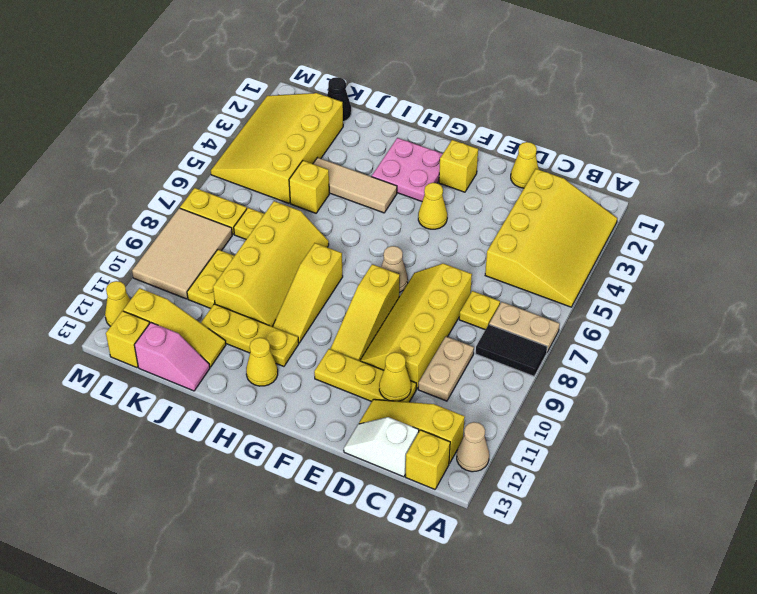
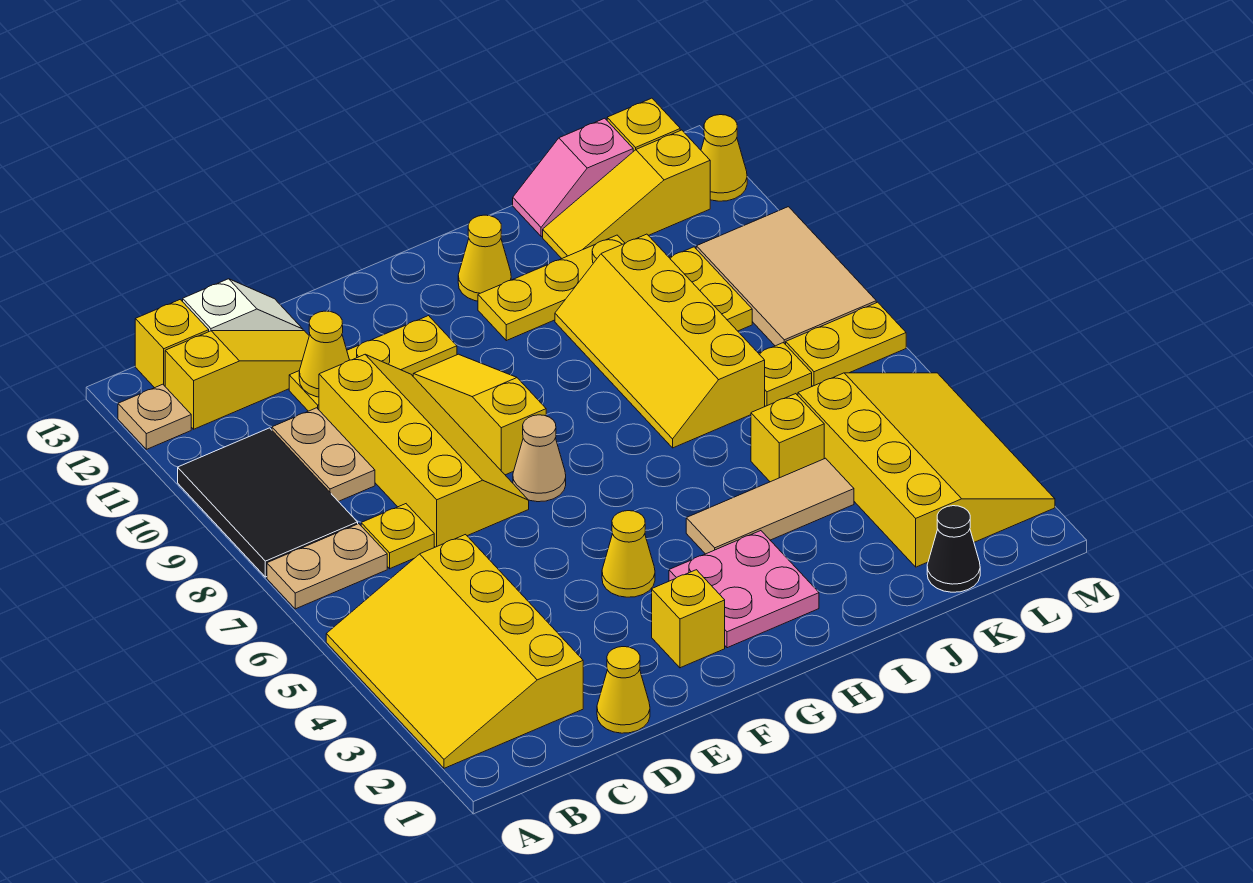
black 1x2 tile [476,325,547,376] -> black 2x3 tile [178,428,358,577]
tan 1x1 cone [457,422,489,472] -> tan 1x1 plate [118,384,191,449]
yellow 1x3 slope [273,243,343,343] -> none

